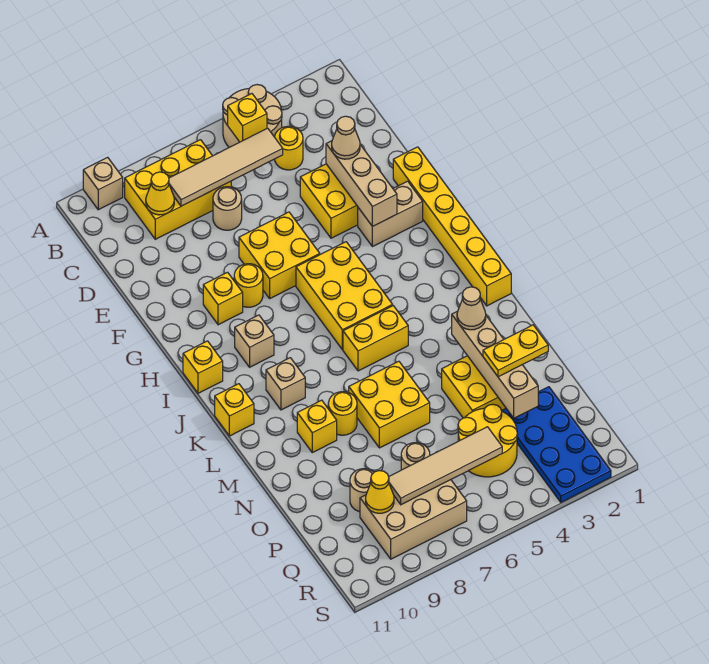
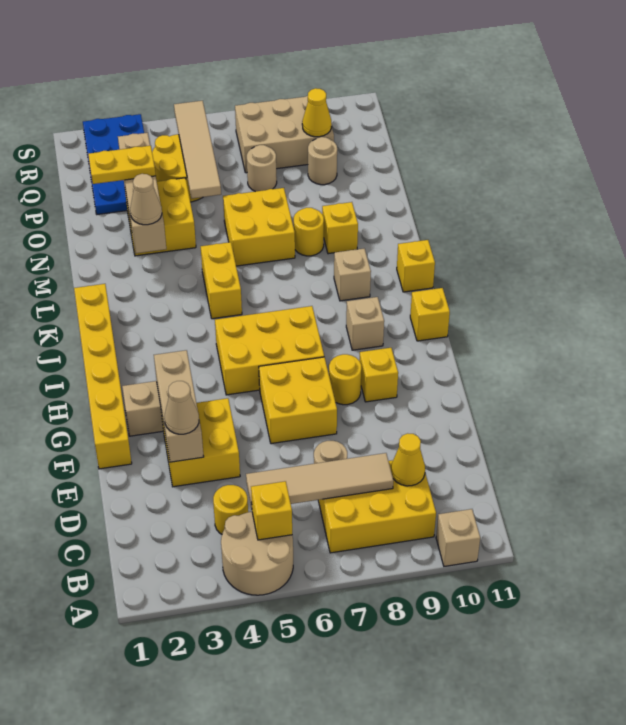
yellow 2x3 brick [296,242,393,350] -> yellow 2x3 brick turned to [215,306,324,395]
yellow 1x2 brick [343,306,408,371] -> yellow 1x2 brick turned to [201,242,242,319]
tan 1x4 tile [389,427,502,505] -> tan 1x4 tile turned to [174,101,221,198]

